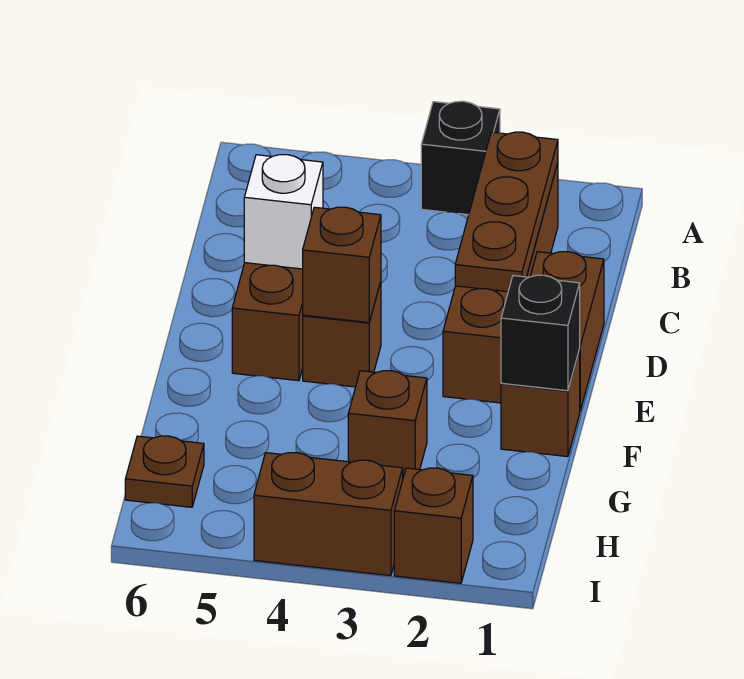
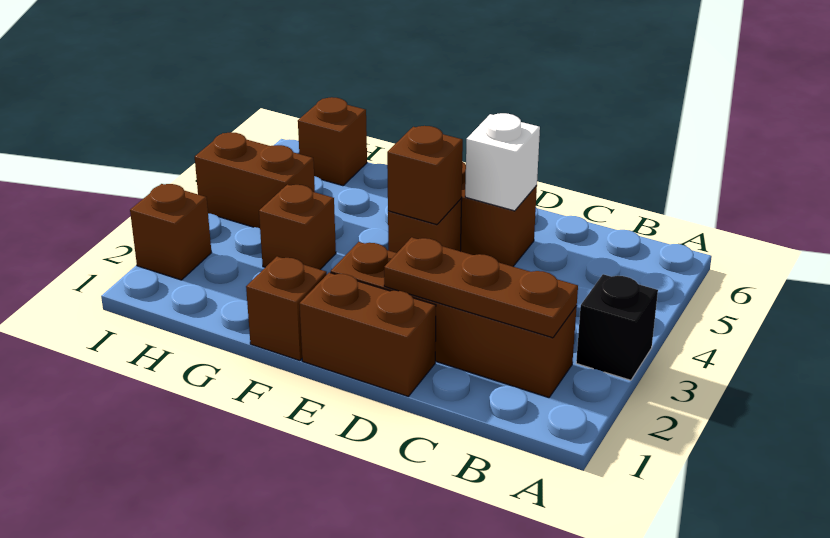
black 1x1 brick [501,275,580,391] -> none
brown 1x1 plate [125,436,204,507] -> brown 1x1 brick [298,97,367,186]
brown 1x2 brick [254,453,403,576] -> brown 1x2 brick turned to [195,132,315,228]

